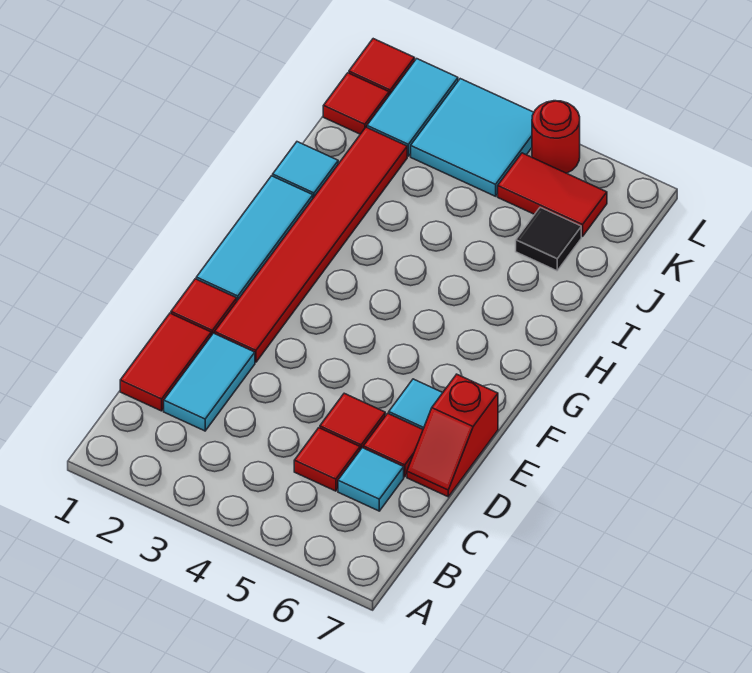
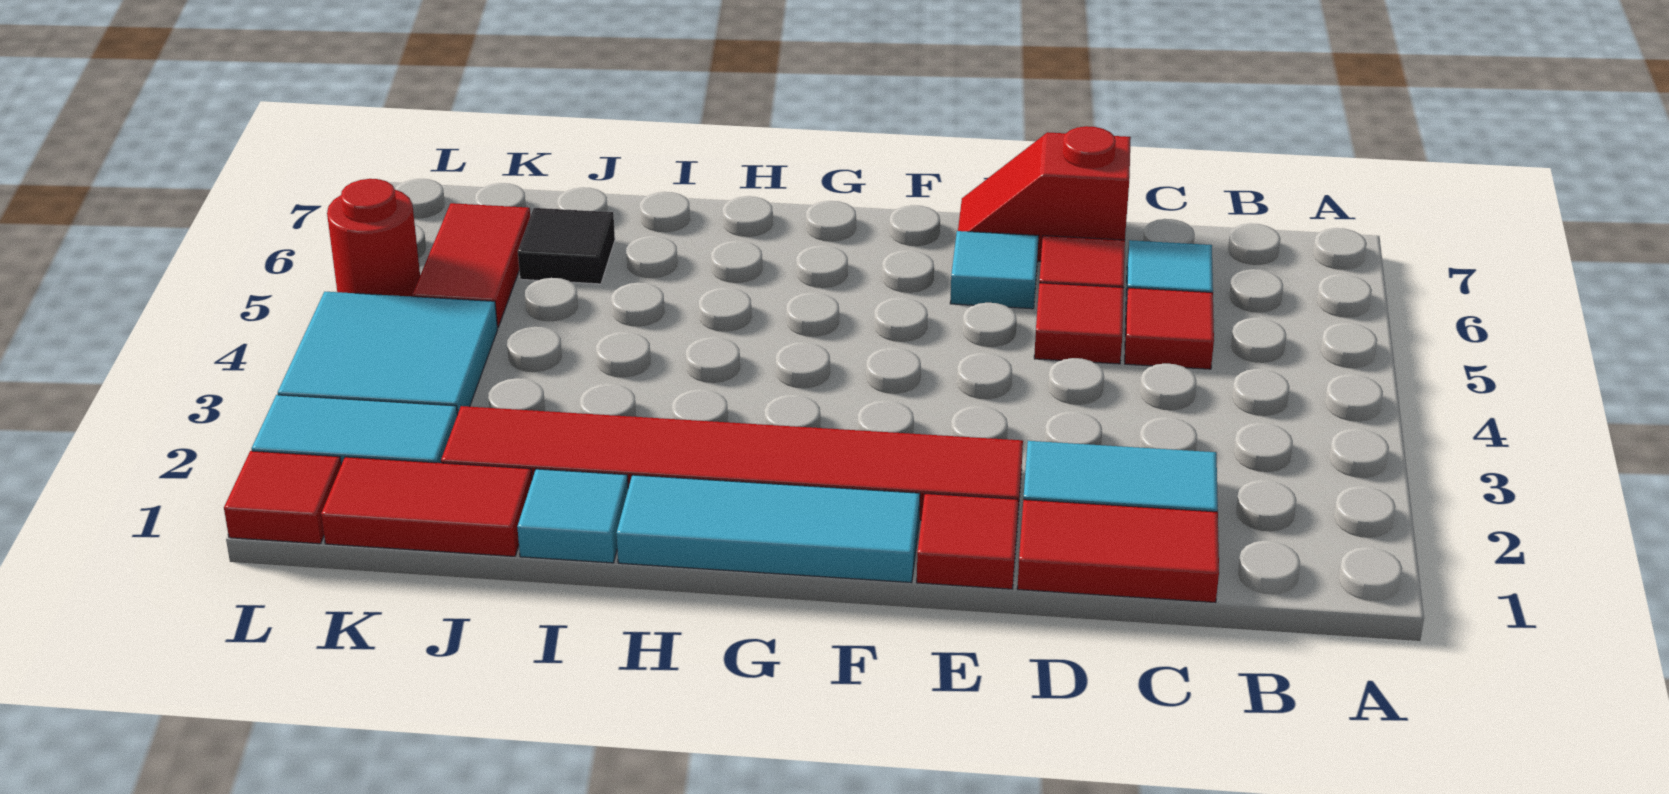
red 1x2 slope [407,374,498,497] -> red 1x2 slope turned to [958,126,1131,261]
red 1x1 tile [323,73,389,134] -> red 1x2 tile [321,457,532,556]

